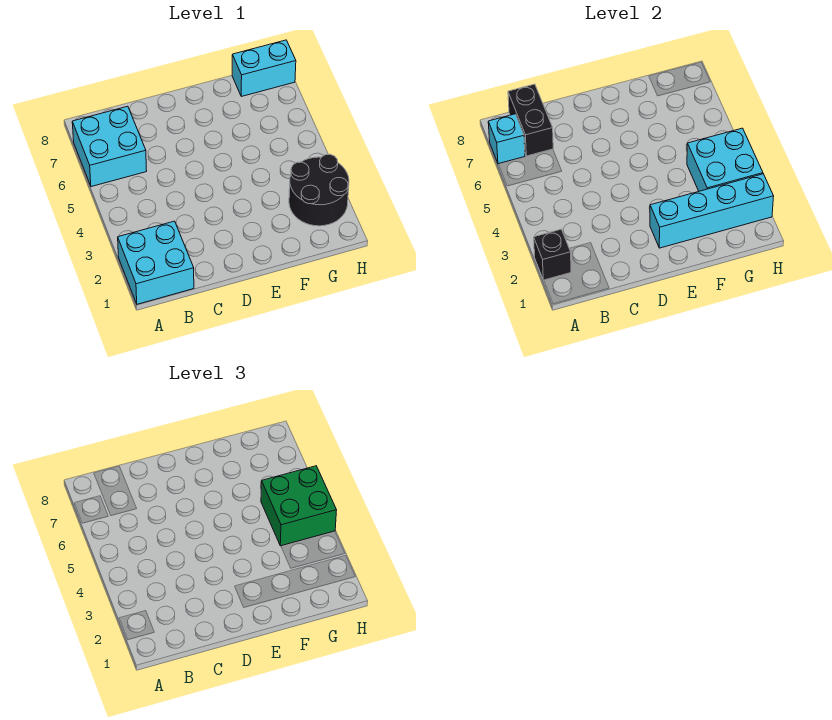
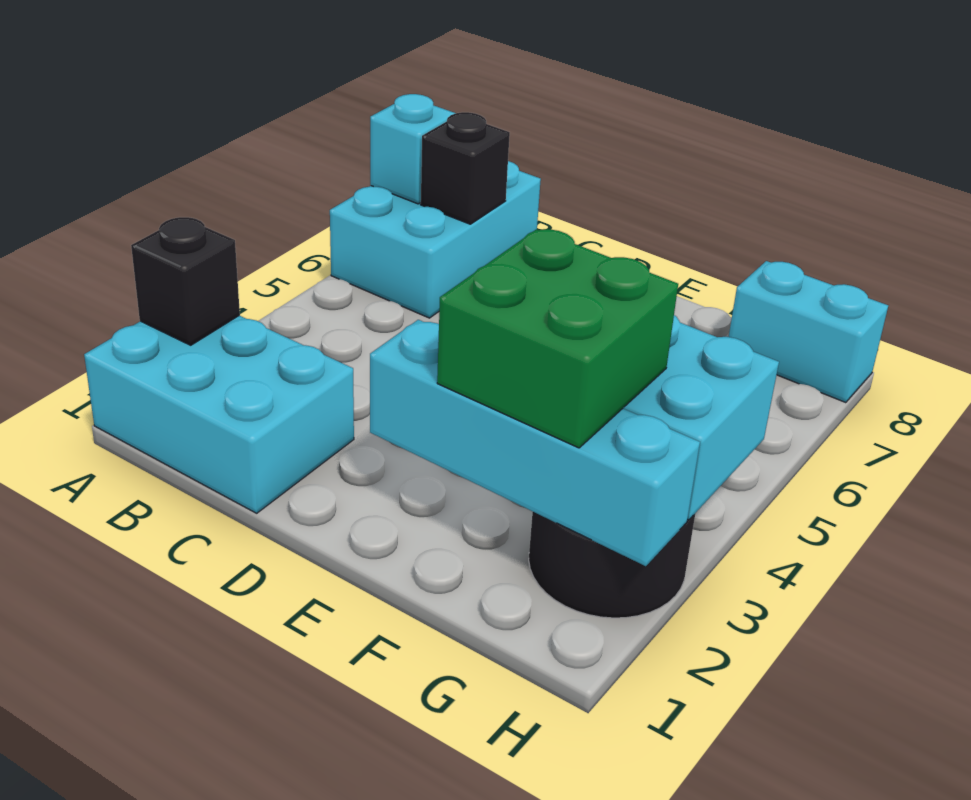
cyan 2x2 brick [118,221,194,304] -> cyan 2x3 brick [84,315,354,513]
cyan 2x2 brick [72,106,146,187] -> cyan 2x3 brick [330,161,541,318]
black 1x2 brick [508,84,553,156] -> black 1x1 brick [421,112,510,224]
green 2x2 brick [261,466,337,546] -> green 2x2 brick moved to [437,229,678,448]

